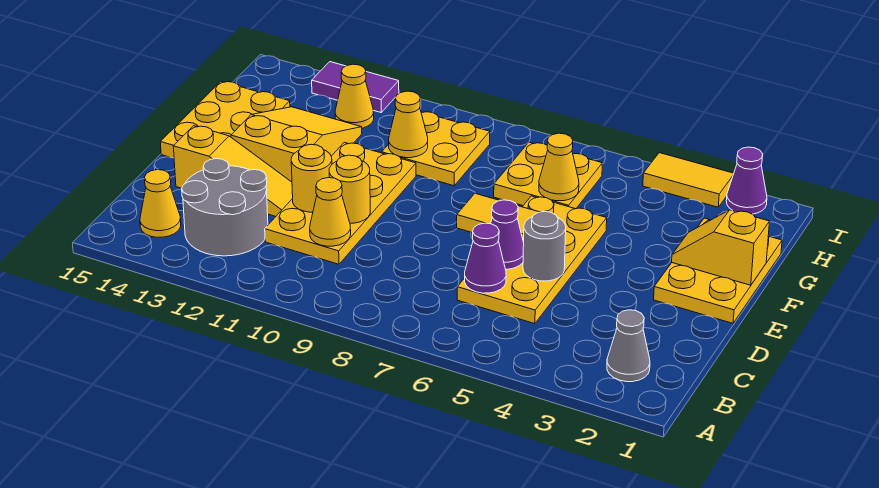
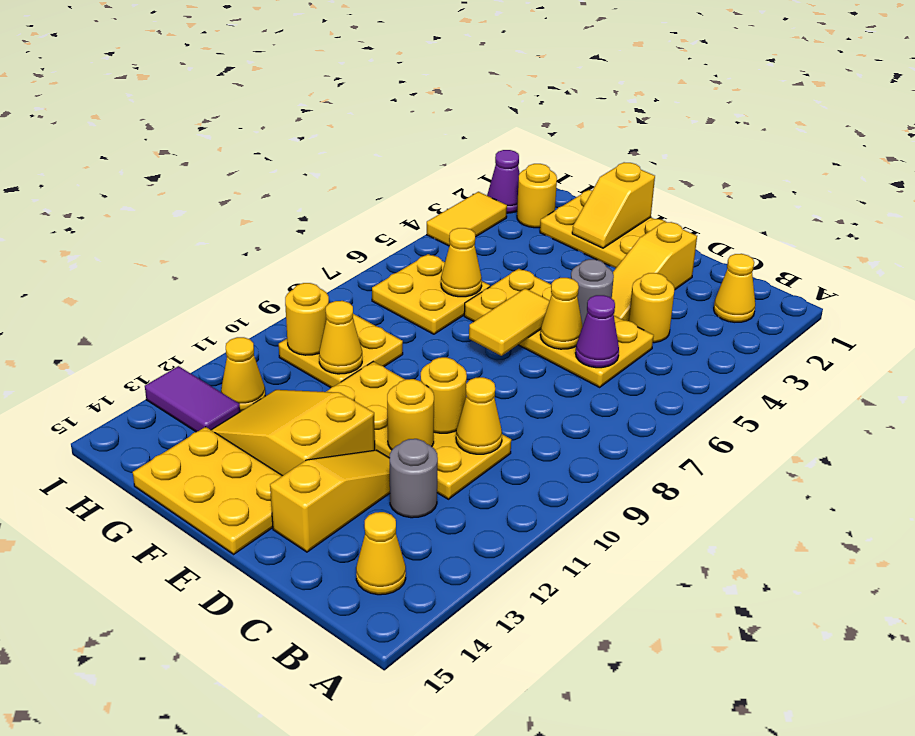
grey 1x1 cone [607,310,650,382] -> yellow 1x1 cone [714,254,755,322]
grey 2x2 round brick [182,159,268,256] -> grey 1x1 round brick [390,439,438,518]
none -> yellow 1x1 round brick [629,273,675,343]
none -> yellow 1x3 slope [612,221,697,321]
purple 1x1 cone [491,200,524,269] -> yellow 1x1 cone [540,278,583,349]
none -> yellow 1x1 round brick [517,164,557,228]
none -> yellow 1x1 round brick [285,283,329,355]
purple 1x2 tile [312,62,399,112] -> purple 1x2 tile turned to [145,366,240,432]

